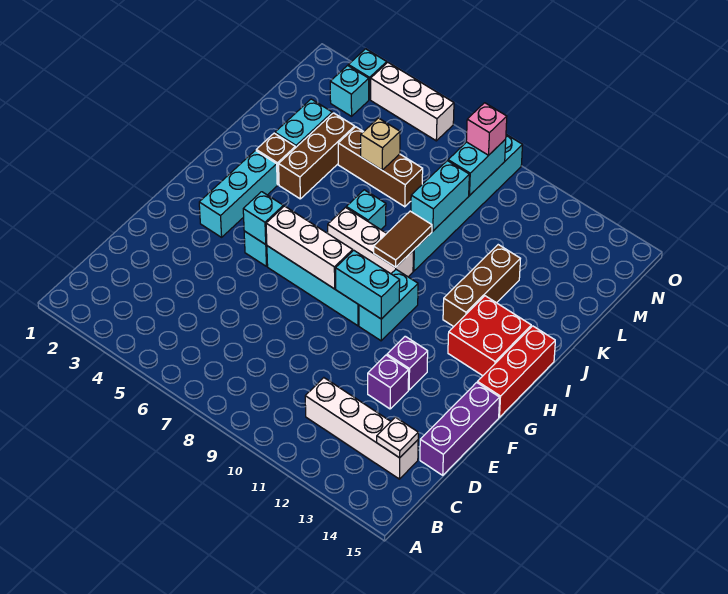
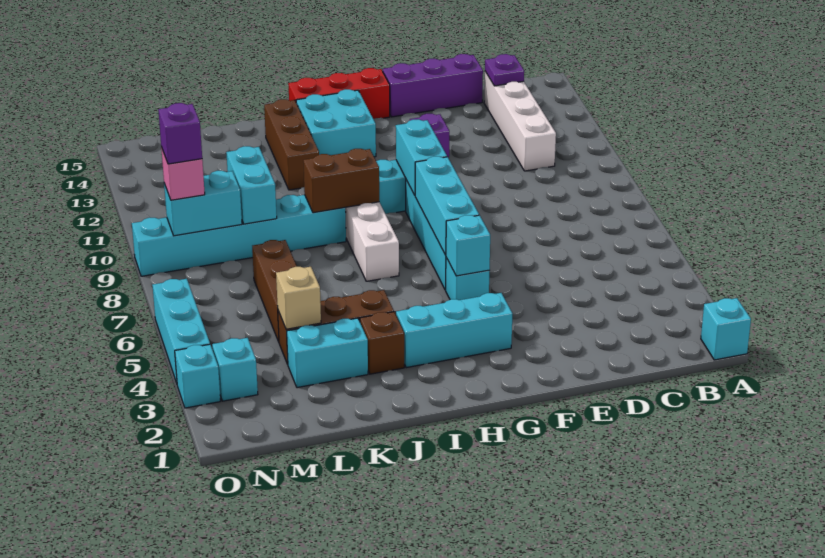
white 1x1 plate [377,417,418,458] -> purple 1x1 plate [485,54,524,86]
purple 1x1 brick [368,355,409,409] -> purple 1x1 brick moved to [158,103,202,164]
white 1x3 brick [266,206,353,289] -> cyan 1x3 brick [415,156,479,255]
red 2x2 brick [448,296,531,376] -> cyan 2x2 brick [296,89,376,157]
brown 1x2 tile [374,211,432,267] -> brown 1x2 brick [303,149,379,213]
brown 1x3 brick [443,245,520,327] -> brown 1x3 brick turned to [264,99,319,190]
cyan 1x1 brick [346,190,386,229] -> cyan 1x1 brick moved to [701,298,751,360]
cyan 1x2 brick [411,161,469,231] -> cyan 1x2 brick turned to [226,146,277,224]
tan 1x1 brick [361,118,400,170] -> tan 1x1 brick moved to [276,267,321,329]
white 1x3 brick [371,63,454,141] -> cyan 1x3 brick [152,279,210,383]

